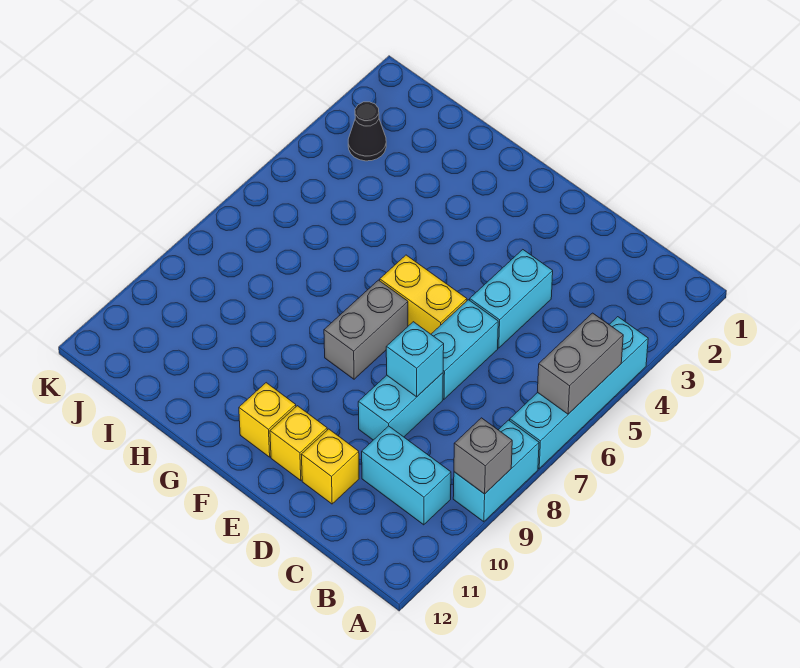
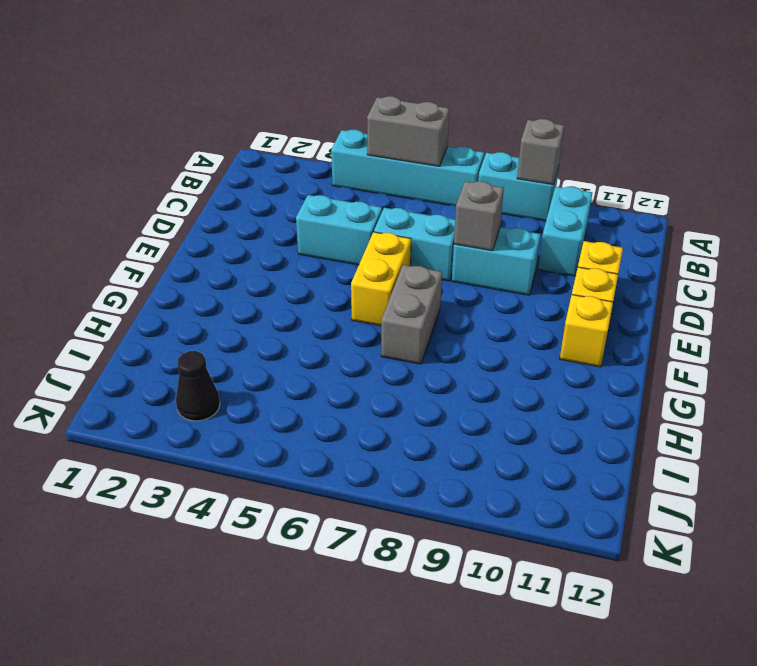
cyan 1x1 brick [386,322,444,397] -> grey 1x1 brick [454,181,504,251]
grey 1x2 brick [324,280,408,379] -> grey 1x2 brick turned to [381,265,442,364]

